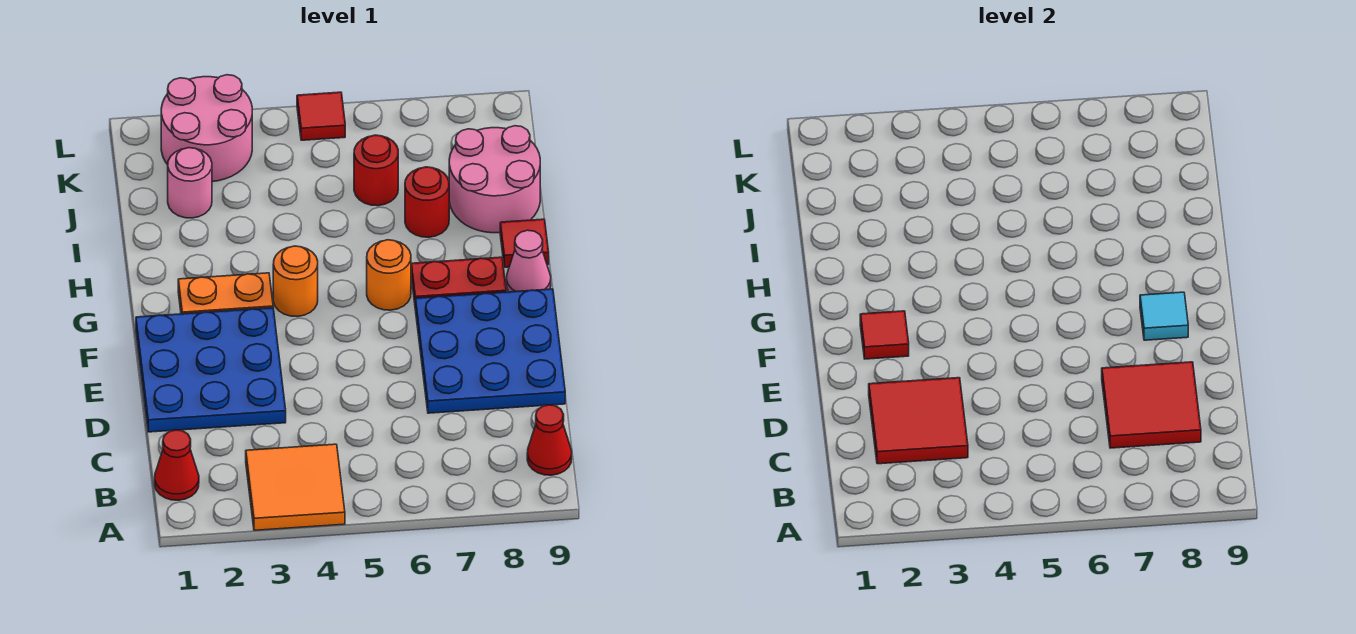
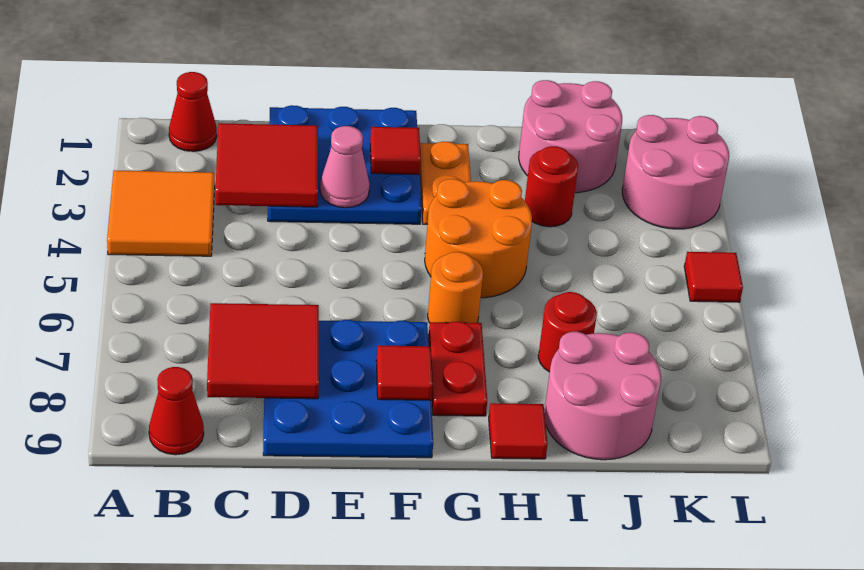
cyan 1x1 tile [1140,292,1188,340] -> red 1x1 tile [376,346,433,400]
orange 1x1 round brick [273,246,318,317] -> orange 2x2 round brick [425,179,532,298]
pink 1x1 cone [506,230,551,292] -> pink 1x1 cone moved to [320,126,370,208]
pink 1x1 round brick [168,148,212,218] -> pink 2x2 round brick [519,80,622,193]
red 1x1 round brick [354,135,398,206] -> red 1x1 round brick moved to [525,146,578,227]

